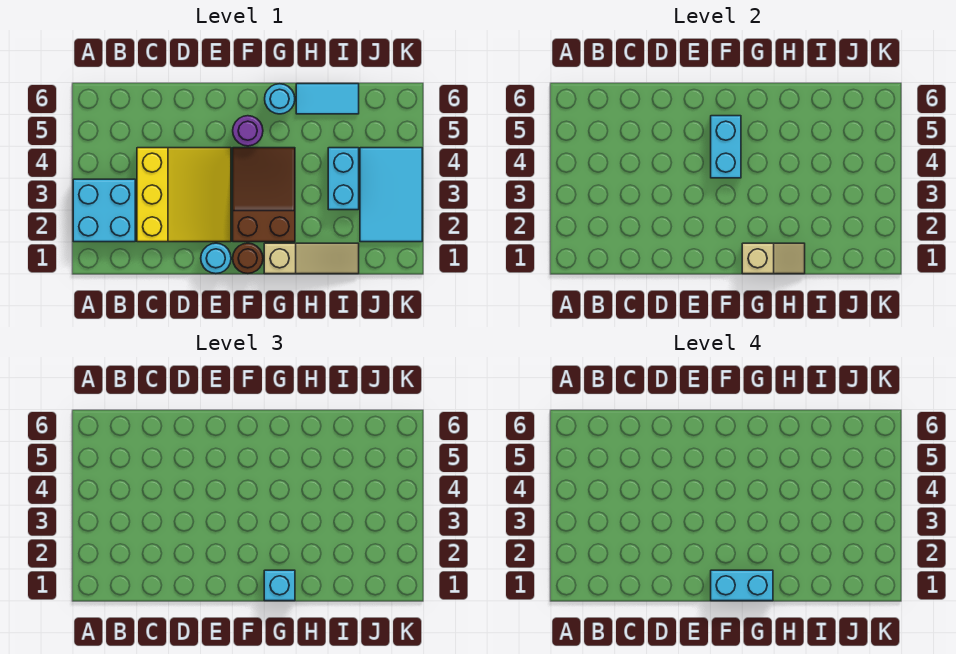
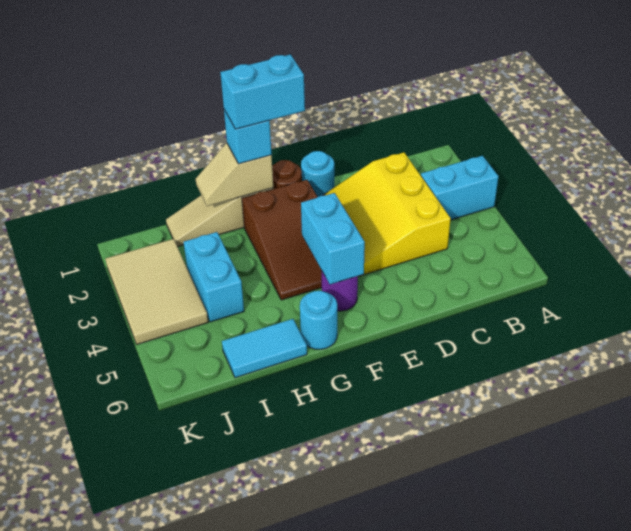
cyan 2x2 brick [73,179,135,242] -> cyan 1x2 brick [421,156,499,220]
cyan 2x3 tile [360,148,422,242] -> tan 2x3 tile [106,239,208,344]

